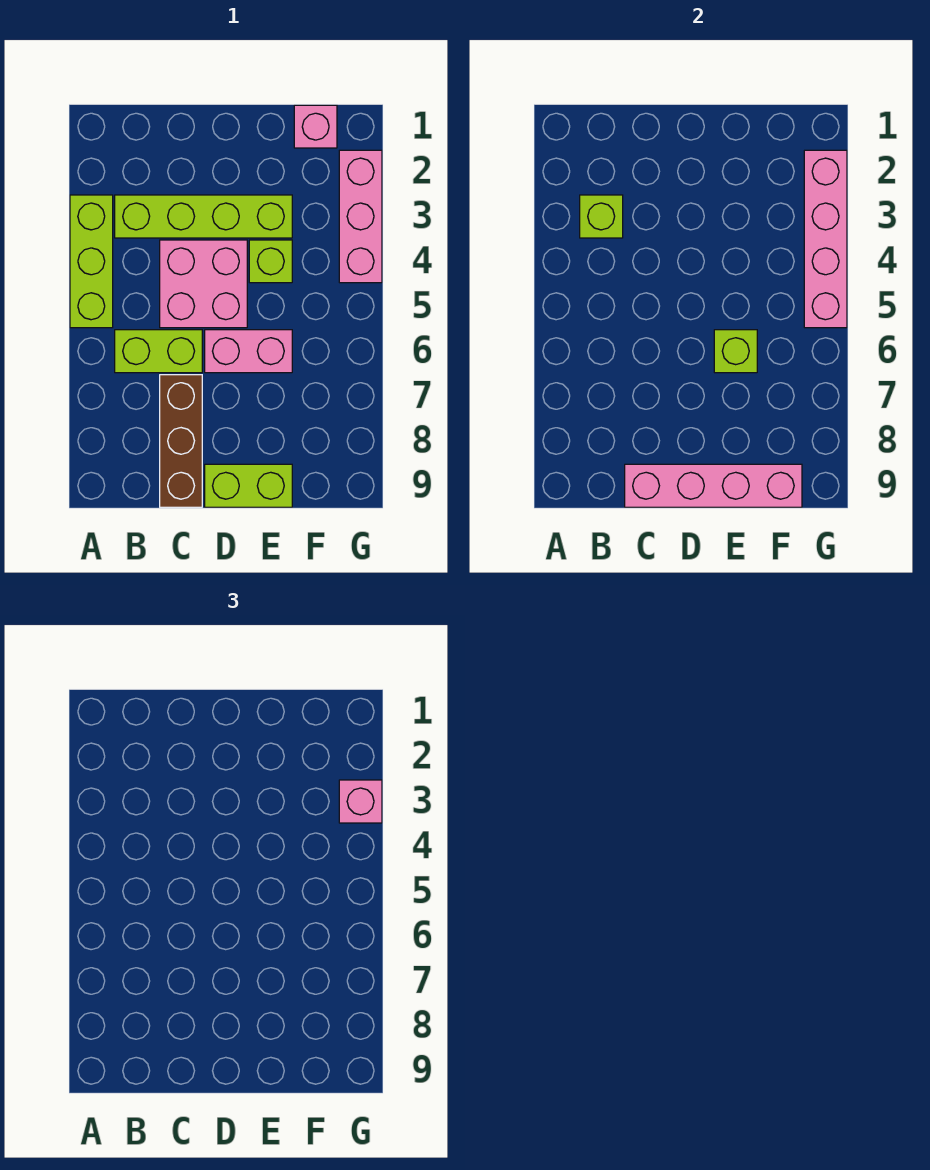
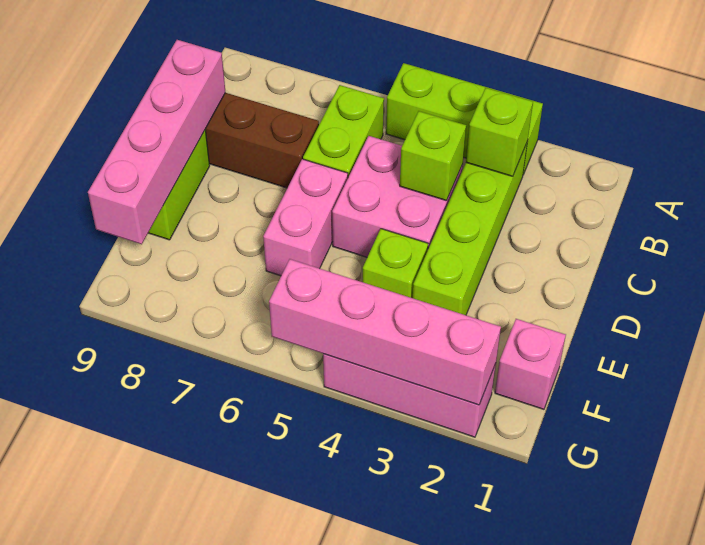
lime 1x1 brick [714,330,757,373] -> lime 1x1 brick moved to [400,111,466,201]
pink 1x1 brick [339,780,382,823] -> none

